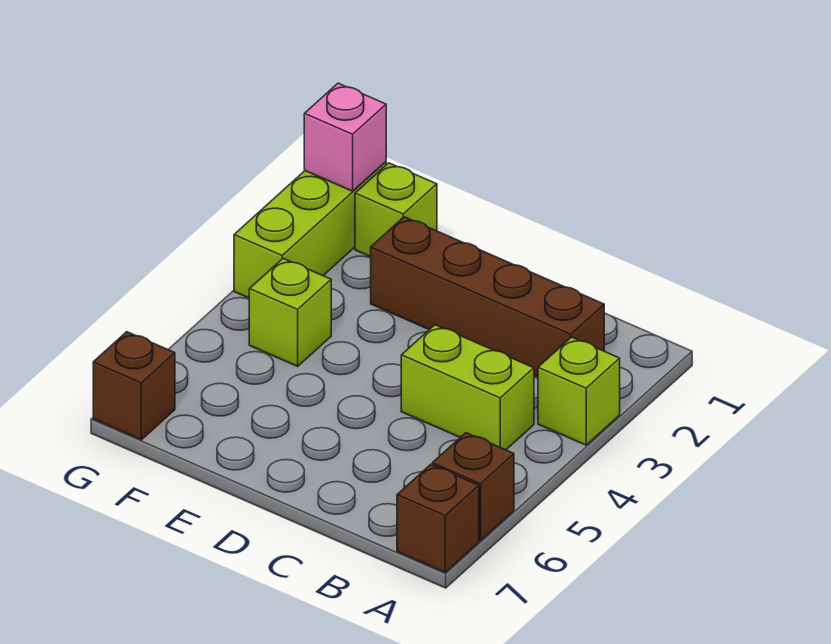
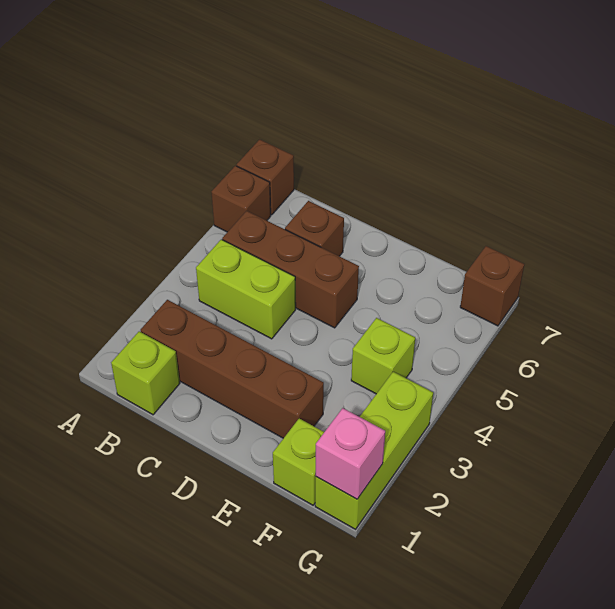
lime 1x1 brick [538,337,620,445] -> lime 1x1 brick moved to [111,331,180,415]
none -> brown 1x3 brick [222,211,359,328]
none -> brown 1x1 brick [285,201,344,256]

